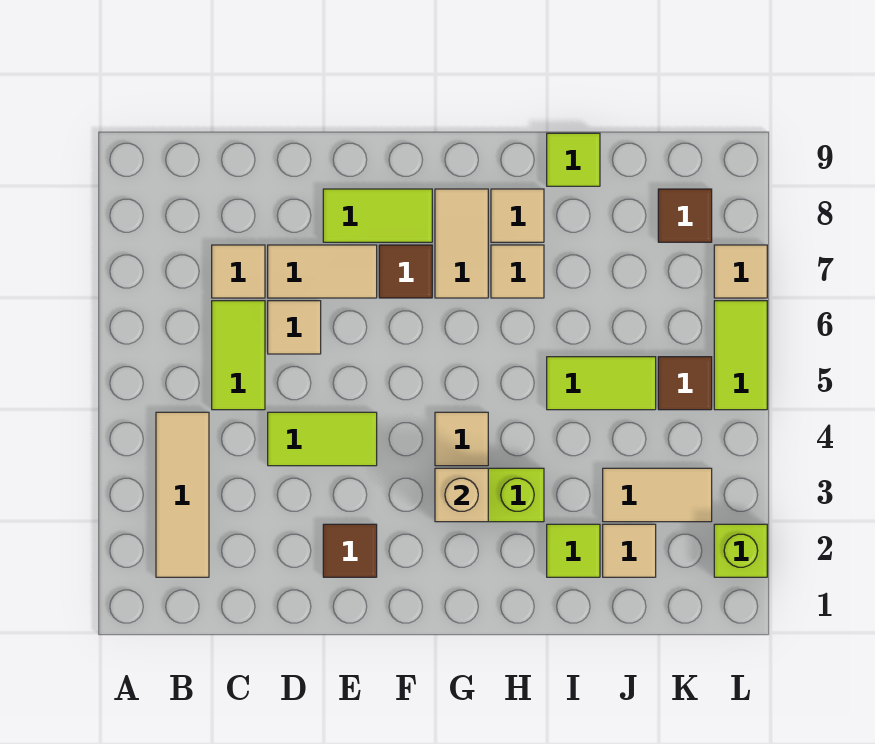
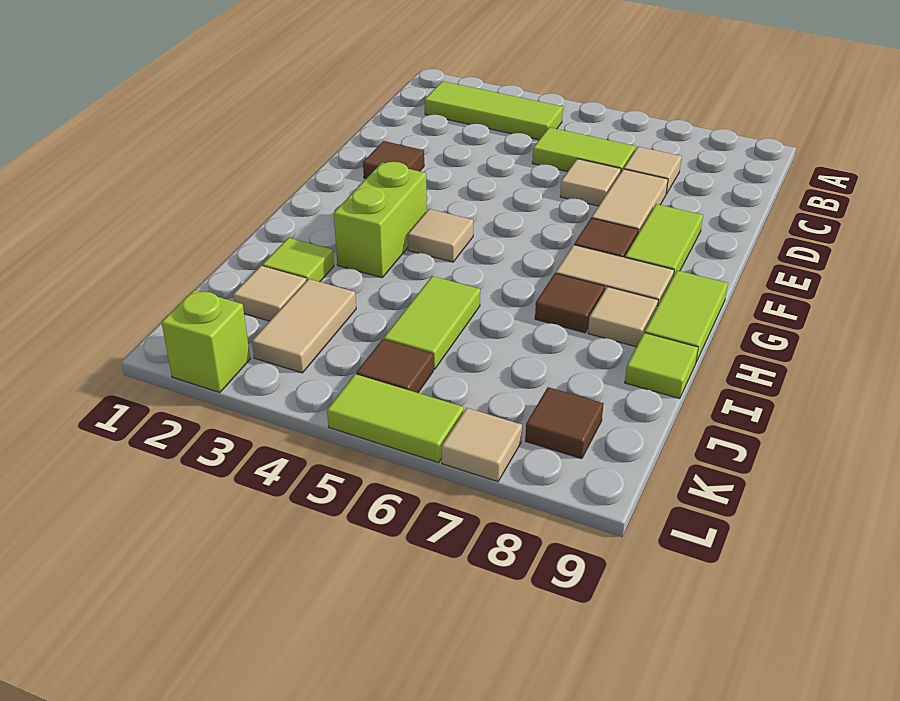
tan 1x3 tile [156,412,209,577] -> lime 1x3 tile [425,81,563,140]
lime 1x2 tile [268,412,377,466] -> lime 1x2 tile moved to [645,271,728,362]
tan 1x1 brick [435,468,488,522] -> none
tan 1x1 tile [491,245,544,298] -> brown 1x1 tile [535,273,604,333]

